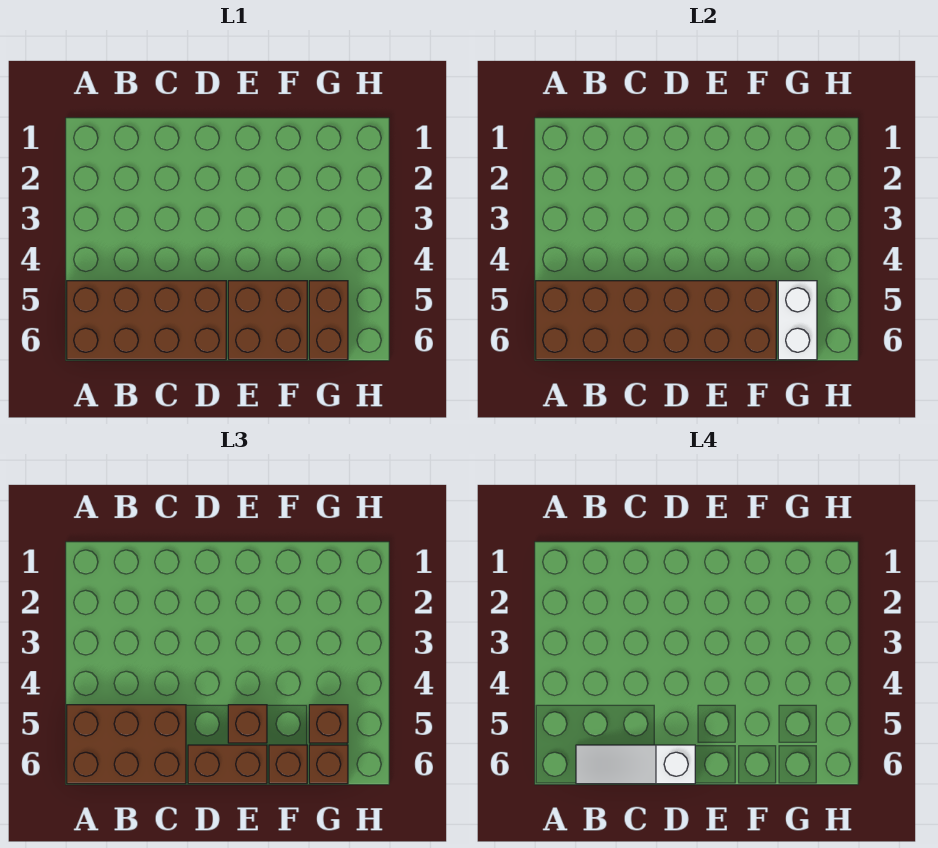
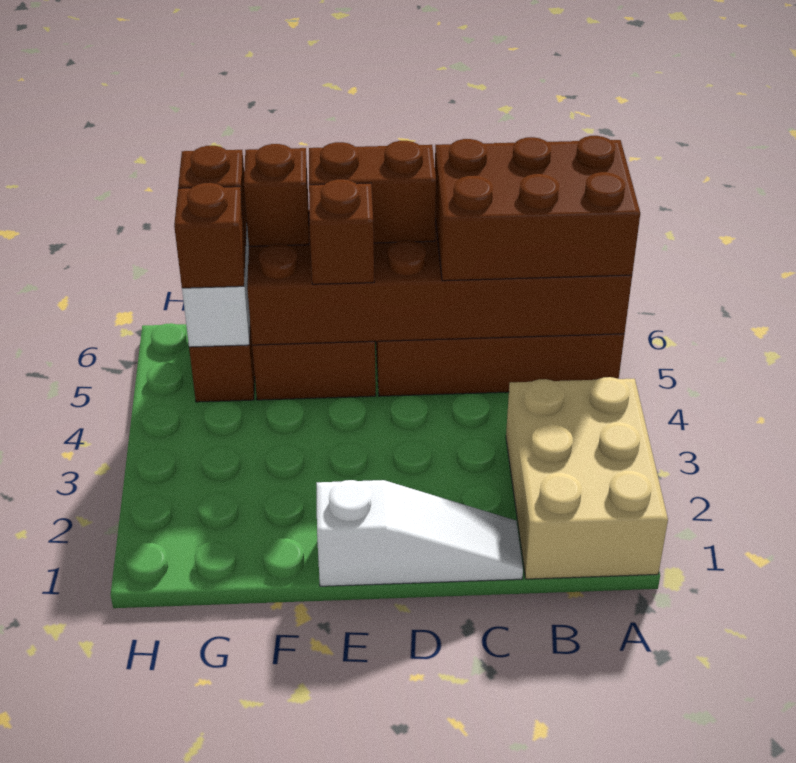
none -> tan 2x3 brick [506,377,668,579]
white 1x3 slope [576,745,695,784] -> white 1x3 slope moved to [317,480,523,586]

